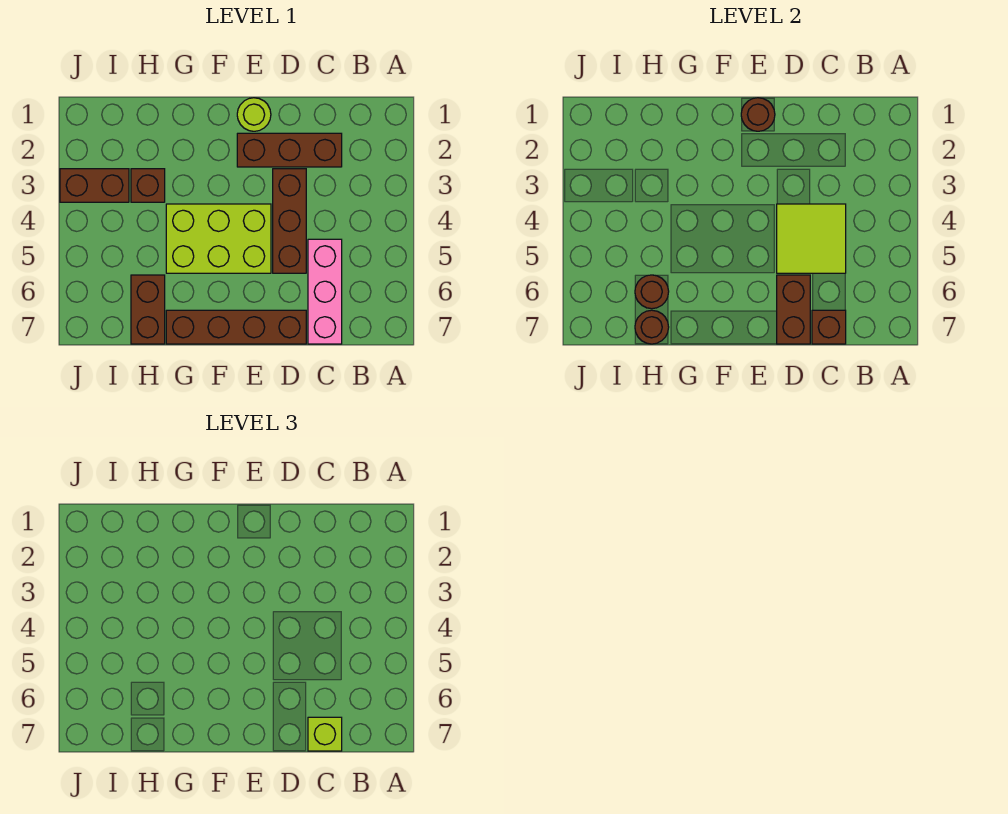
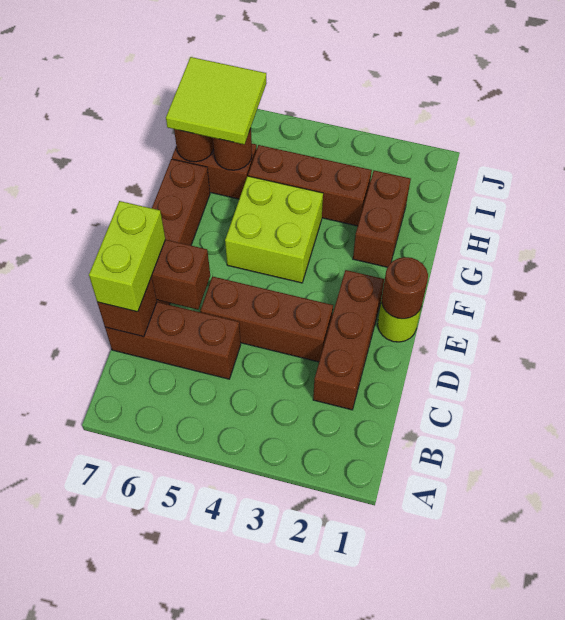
lime 2x2 tile [777,204,846,273] -> lime 2x2 tile moved to [166,57,266,144]
pink 1x3 brick [308,239,342,344] -> brown 1x3 brick [105,302,241,379]
lime 1x1 brick [308,717,342,751] -> lime 1x2 brick [89,201,165,312]
lime 2x3 brick [166,204,271,273] -> lime 2x2 brick [225,176,323,283]
brown 1x1 brick [131,169,165,202] -> brown 1x3 brick [248,145,372,226]
brown 1x2 brick [60,169,129,202] -> brown 1x2 brick moved to [353,170,411,267]

